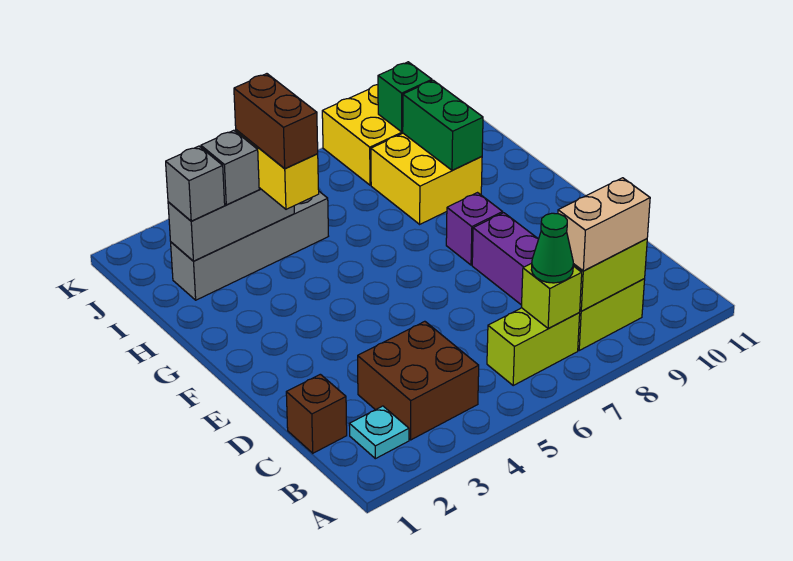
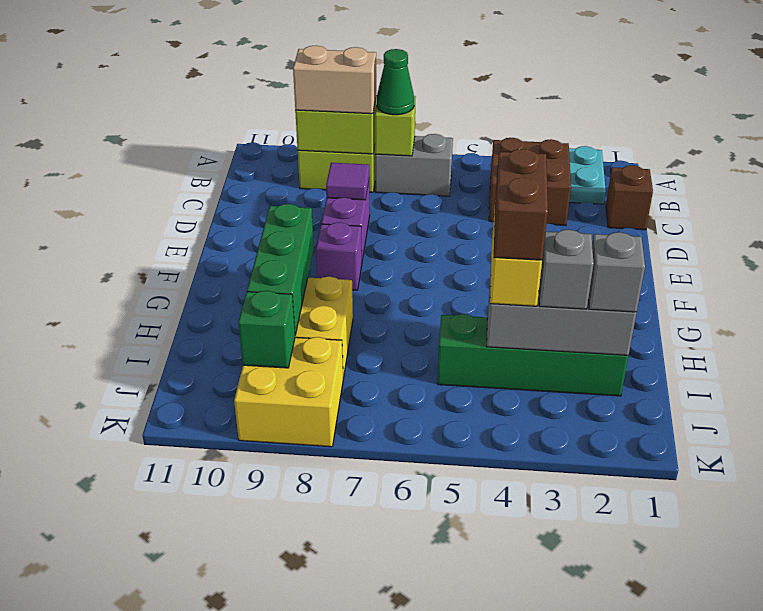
cyan 1x1 plate [349,406,409,459] -> cyan 1x2 plate [569,146,606,204]
lime 1x2 brick [487,308,580,385] -> grey 1x2 brick [375,134,453,196]
none -> purple 1x1 tile [326,163,369,200]
green 1x2 brick [403,80,483,170] -> green 1x3 brick [247,204,314,335]
grey 1x4 brick [171,192,328,300] -> green 1x4 brick [437,314,628,396]

